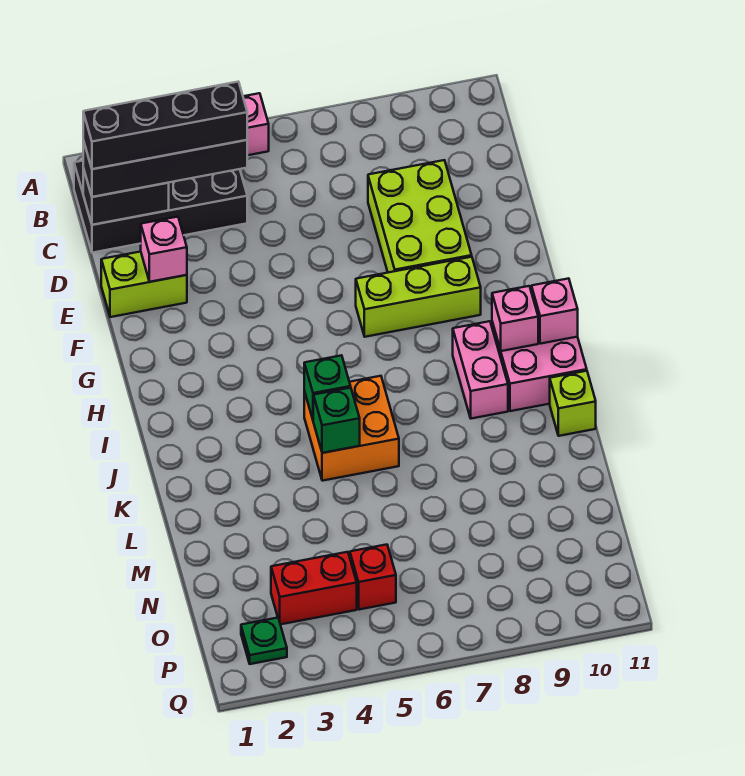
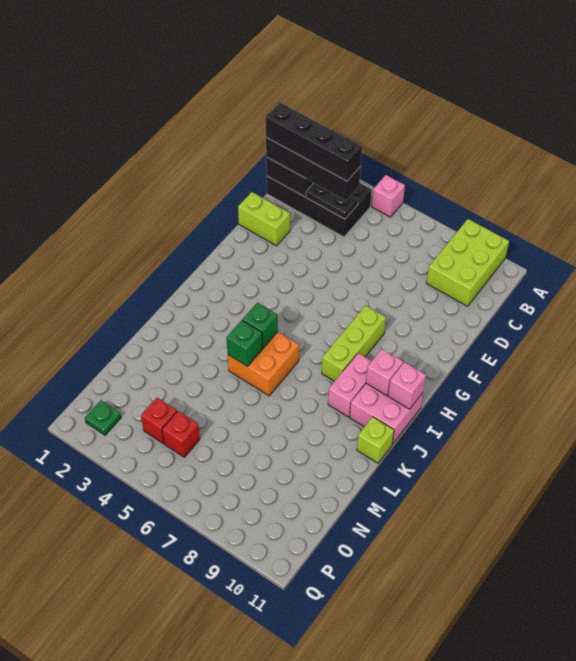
none -> black 1x2 plate [306,183,358,219]
lime 2x3 brick [368,160,472,273] -> lime 2x3 brick moved to [427,219,509,306]
pink 1x1 brick [141,217,187,282] -> none
lime 1x3 brick [356,257,481,337] -> lime 1x3 brick turned to [322,306,386,381]
red 1x2 brick [271,552,357,624] -> red 1x1 brick [141,398,177,443]

